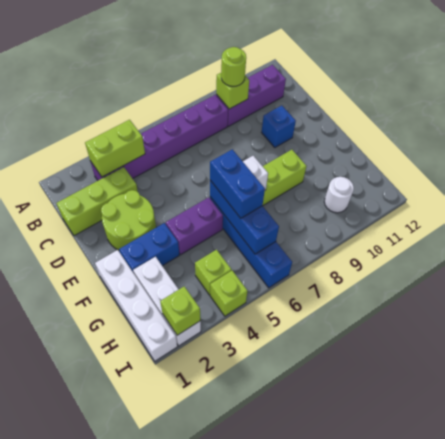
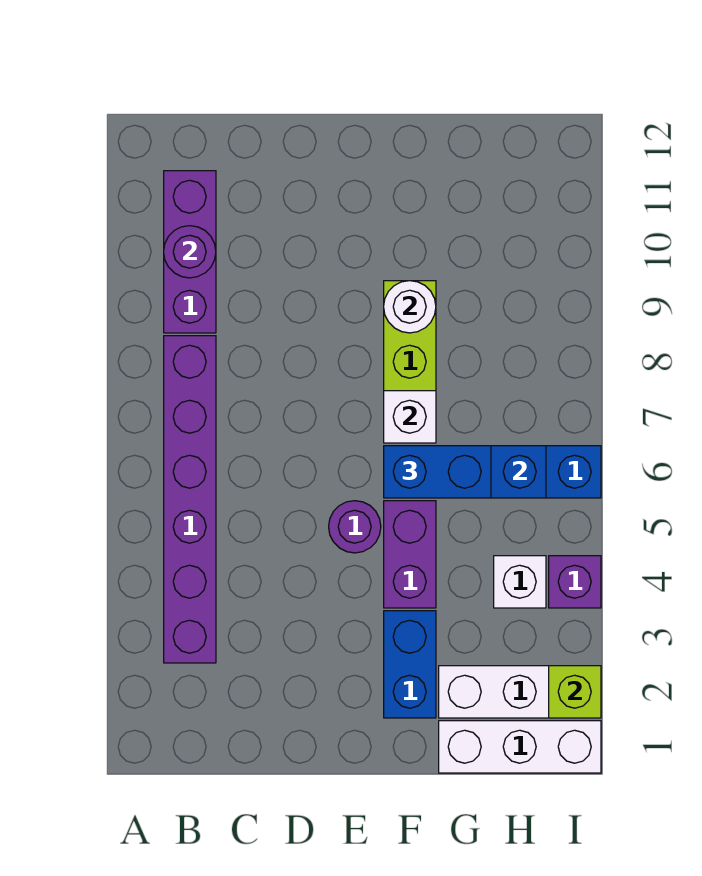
lime 1x2 brick [85,120,145,177] -> none
lime 1x1 brick [216,73,249,109] -> none
lime 1x1 round brick [221,47,246,86] -> none
none -> purple 1x1 round brick [164,226,216,278]
lime 1x3 brick [56,167,138,236] -> none
lime 2x2 round brick [101,190,156,250] -> none
blue 1x1 brick [262,106,296,147] -> none
none -> purple 1x1 round brick [329,501,381,553]
white 1x4 brick [95,250,177,361] -> white 1x3 brick [439,721,601,773]
lime 1x1 brick [195,250,231,295] -> white 1x1 brick [494,556,546,608]
white 1x1 round brick [324,177,354,213] -> white 1x1 round brick moved to [384,281,436,333]
lime 1x1 brick [210,271,248,316] -> purple 1x1 brick [549,556,601,608]

